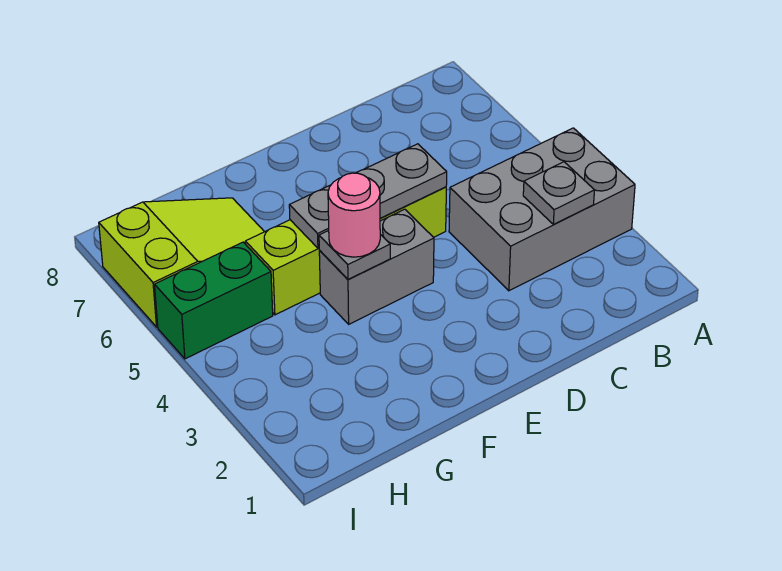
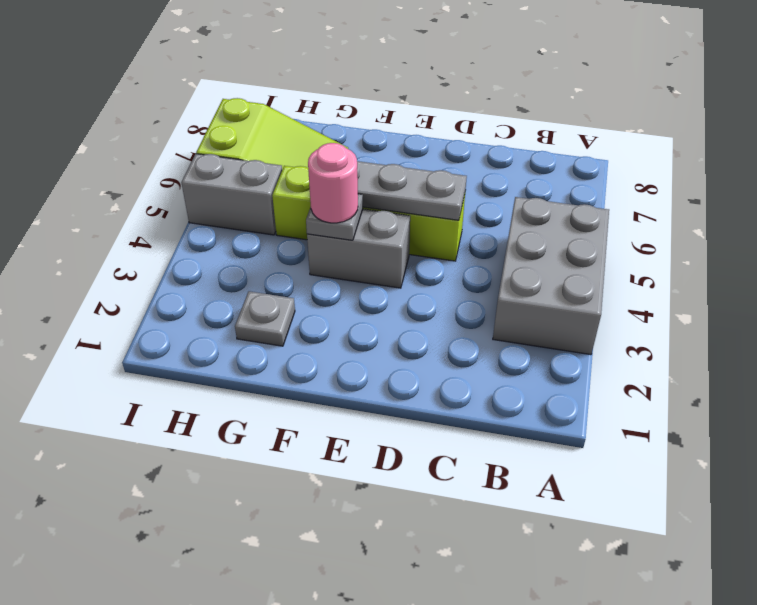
grey 2x3 brick [449,128,635,291] -> grey 2x3 brick turned to [493,197,609,355]
grey 1x1 plate [523,162,594,224] -> grey 1x1 plate moved to [235,291,295,346]
green 1x2 brick [155,242,273,359] -> grey 1x2 brick [181,154,282,235]

